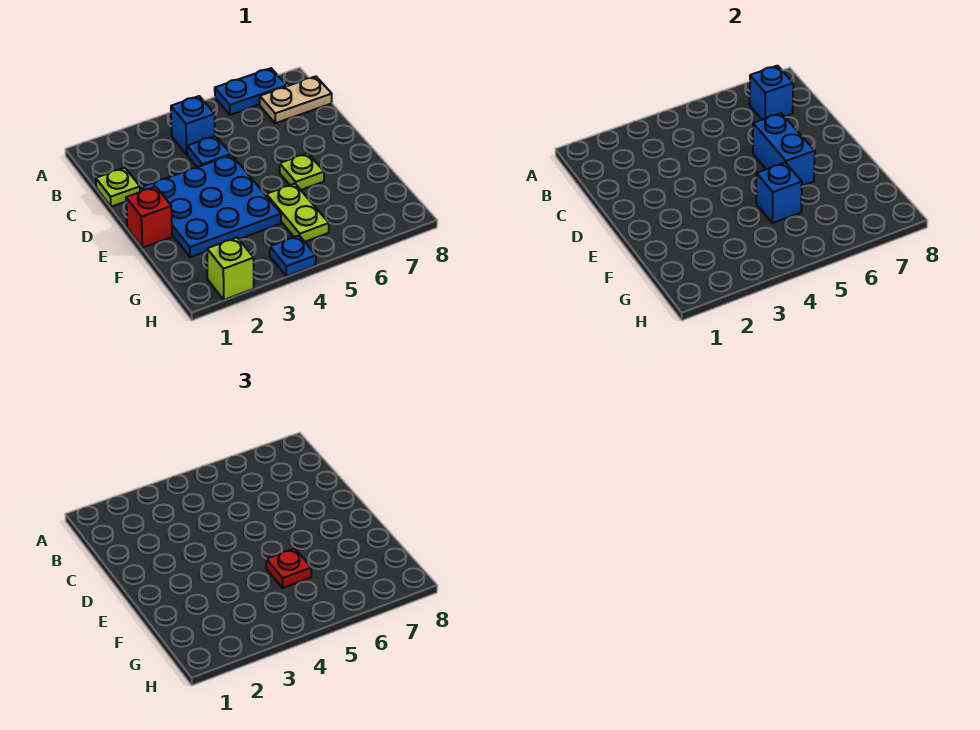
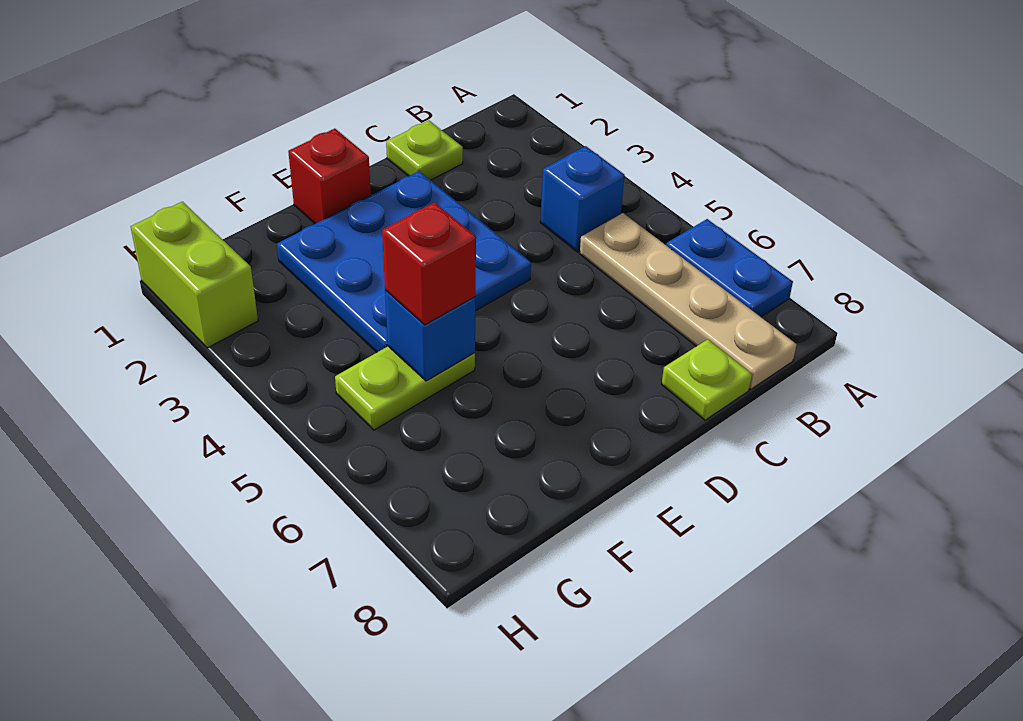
tan 1x2 plate [260,76,332,123] -> tan 1x4 plate [580,213,797,389]
blue 1x1 brick [750,66,793,120] -> none
blue 1x1 plate [187,136,231,167] -> none
blue 1x2 brick [753,113,815,186] -> none
lime 1x1 plate [280,153,324,190] -> lime 1x1 plate moved to [662,339,752,420]
red 1x1 plate [266,549,311,588] -> red 1x1 brick [382,202,476,325]
lime 1x1 brick [207,238,254,300] -> lime 1x2 brick [131,202,258,348]
blue 1x1 plate [270,236,316,276] -> none

